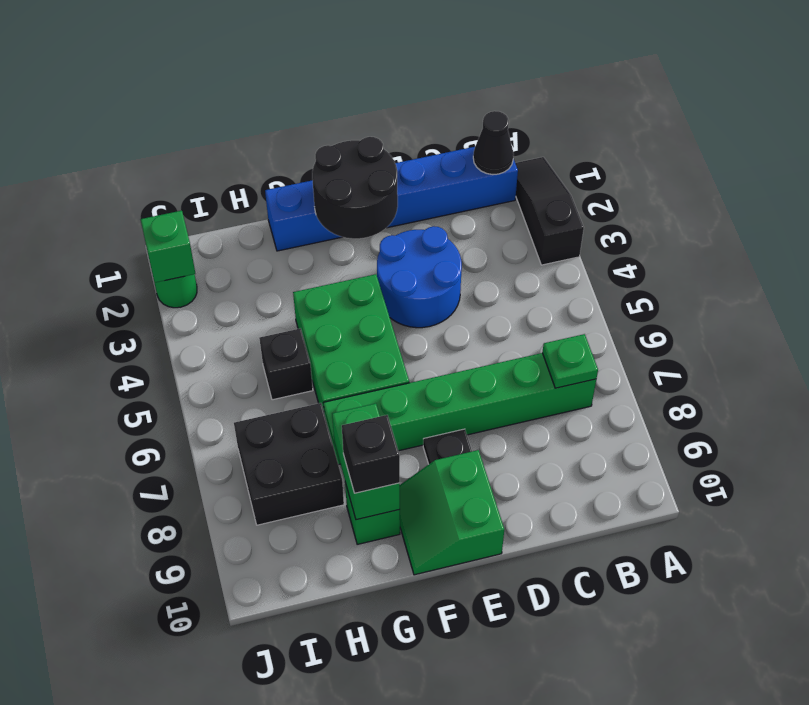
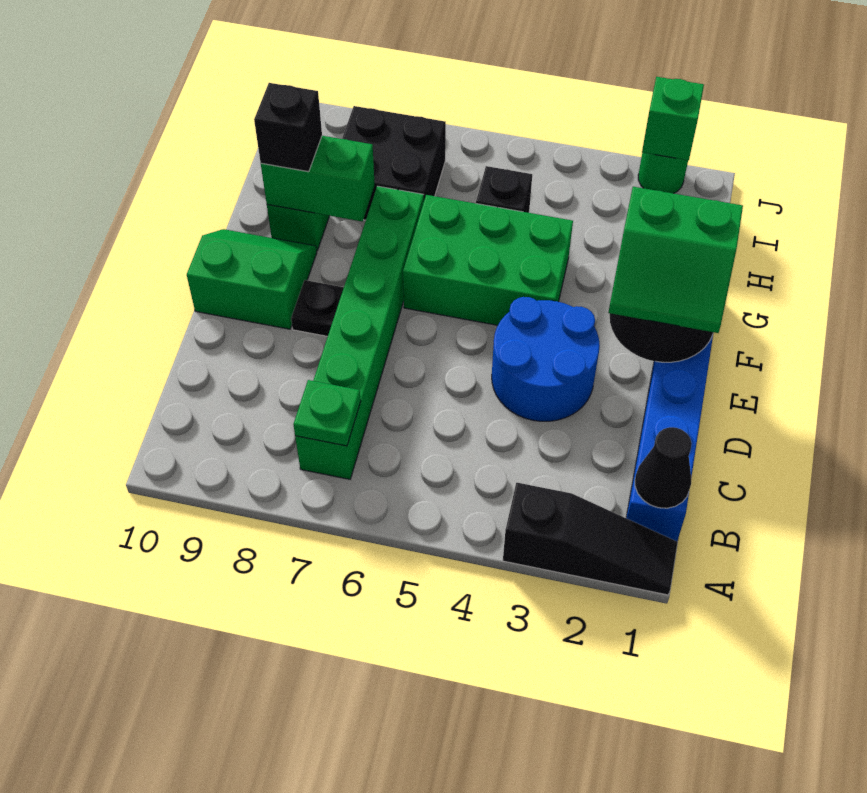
none -> green 2x2 slope [608,187,743,333]

